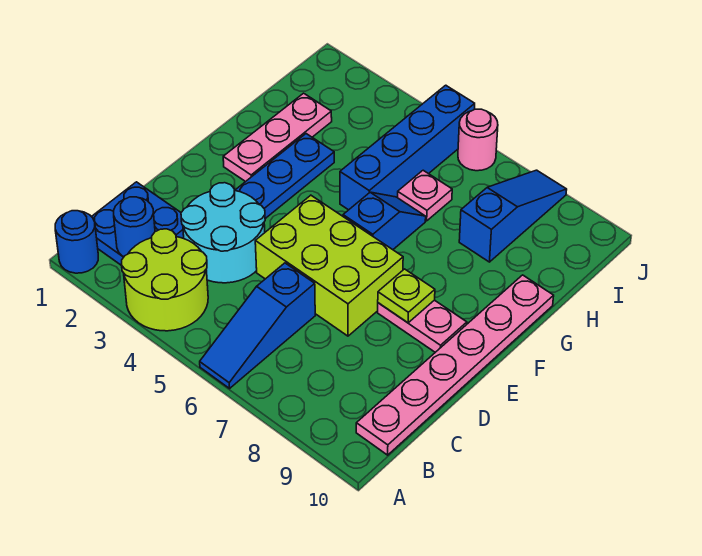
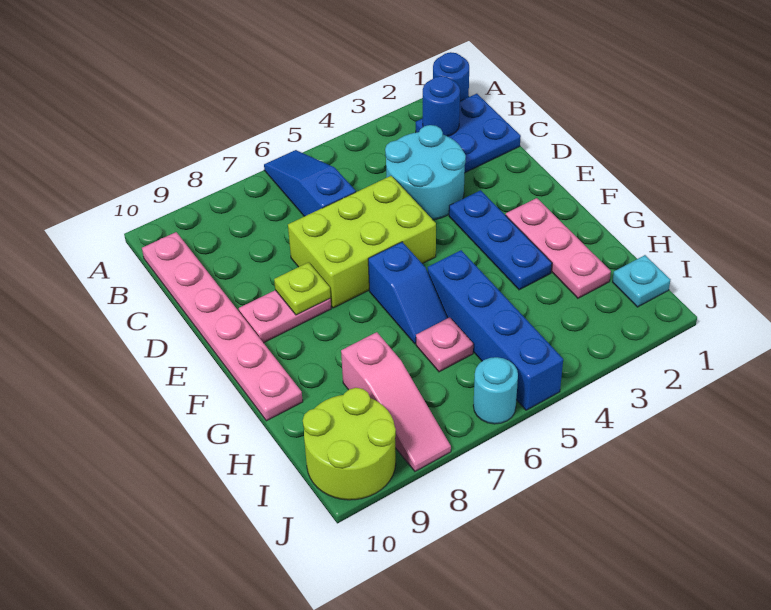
lime 2x2 round brick [122,229,208,331] -> lime 2x2 round brick moved to [303,388,396,500]
blue 1x3 slope [459,170,567,262] -> pink 1x3 slope [341,332,451,471]
none -> cyan 1x1 plate [612,255,670,307]
pink 1x1 round brick [458,109,498,171] -> cyan 1x1 round brick [473,357,518,424]

